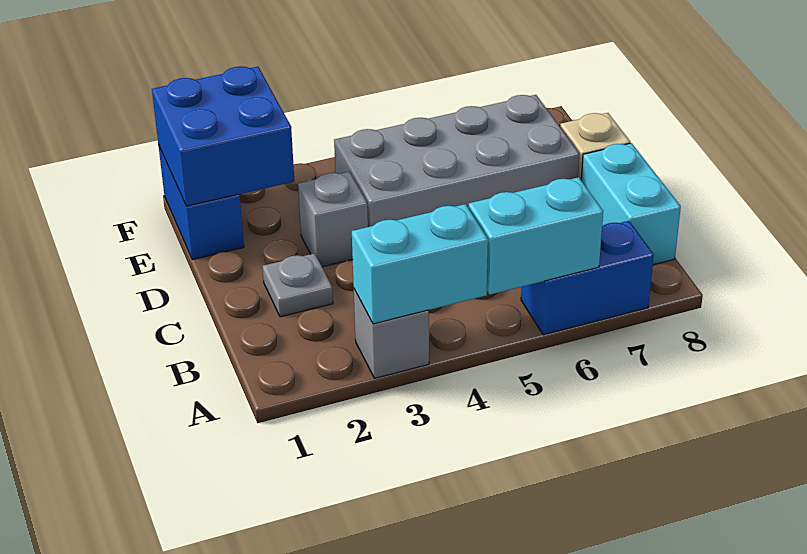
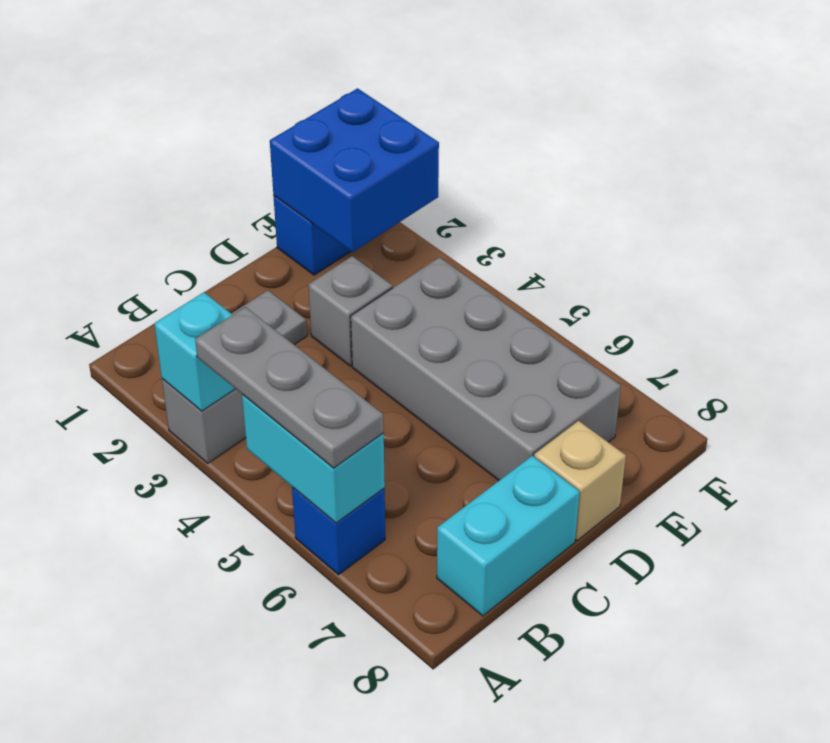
cyan 1x2 brick [352,204,488,324] -> cyan 1x1 brick [154,292,235,411]
none -> grey 1x3 plate [195,307,384,468]
blue 1x2 brick [521,221,654,335] -> blue 1x1 brick [292,487,385,575]

